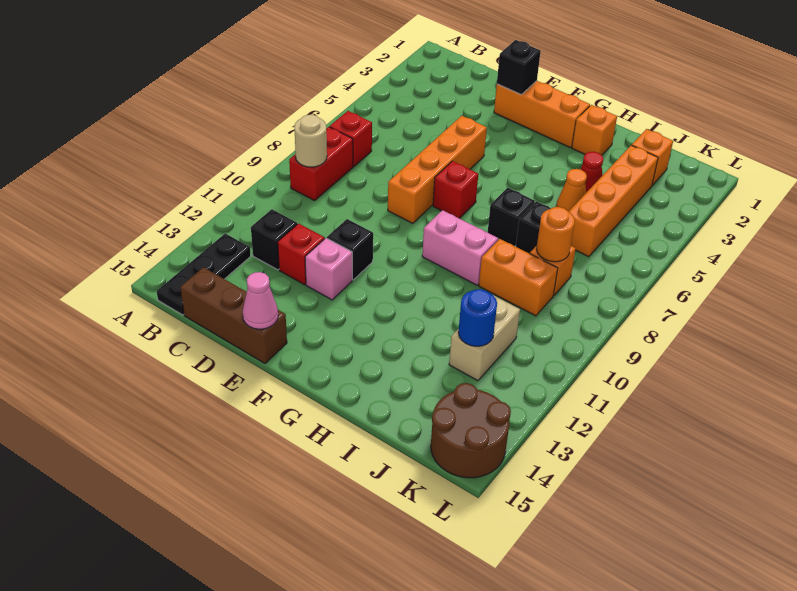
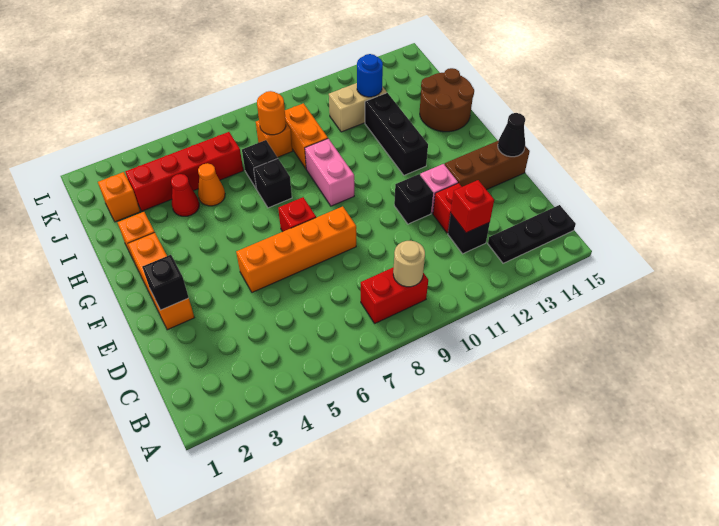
red 1x1 brick [330,111,372,167] -> red 1x1 brick moved to [451,180,494,233]
brown 1x3 brick [180,267,287,363] -> brown 1x3 brick turned to [445,140,530,190]
pink 1x1 cone [243,272,278,329] -> black 1x1 cone [498,113,525,157]
none -> black 1x3 brick [365,93,428,175]
orange 1x4 brick [569,145,658,257] -> red 1x4 brick [125,132,243,211]
brown 2x2 round brick [431,383,511,478] -> brown 2x2 round brick moved to [420,68,474,132]

